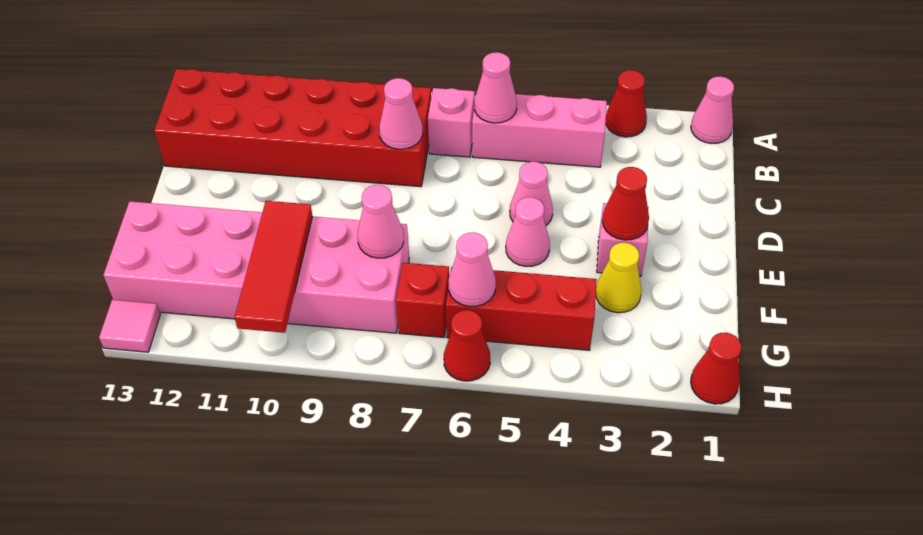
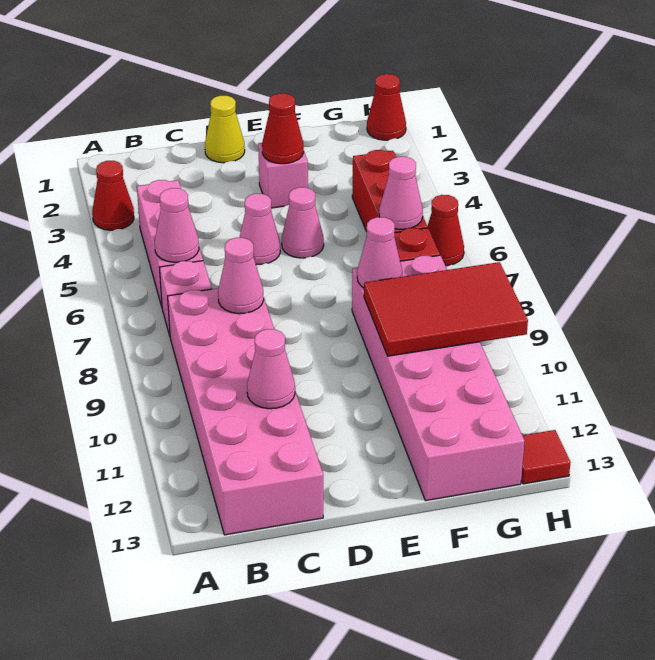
pink 1x1 cone [691,76,734,144] -> pink 1x1 cone moved to [247,329,295,409]
red 2x6 brick [154,69,431,187] -> pink 2x6 brick [168,288,323,535]
yellow 1x1 cone [596,243,642,313] -> yellow 1x1 cone moved to [205,96,245,163]
red 1x3 tile [235,201,313,333] -> red 2x3 tile [364,262,528,356]
pink 1x1 tile [99,300,160,352] -> red 1x1 tile [521,430,571,484]

